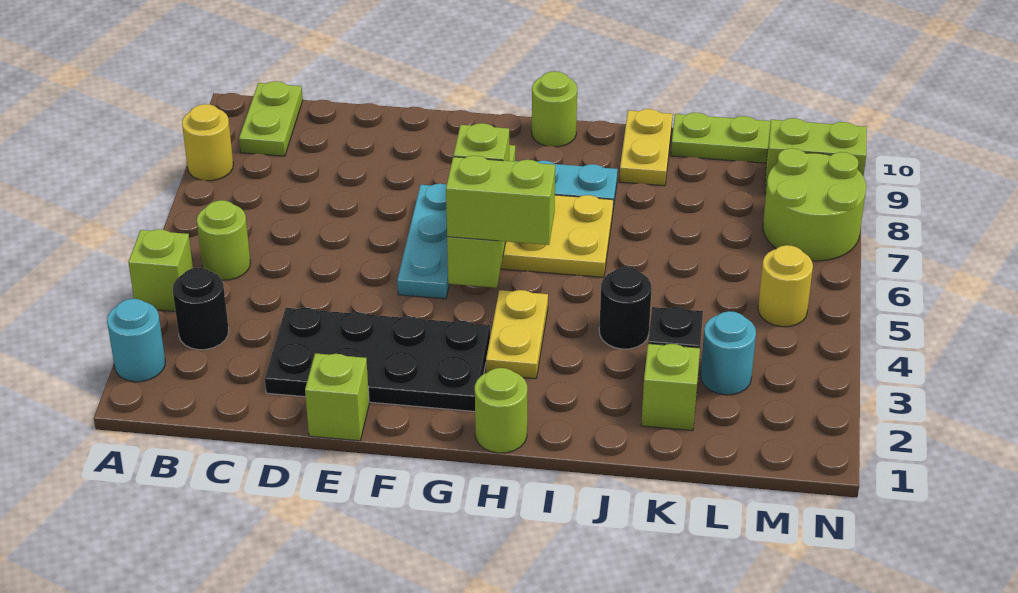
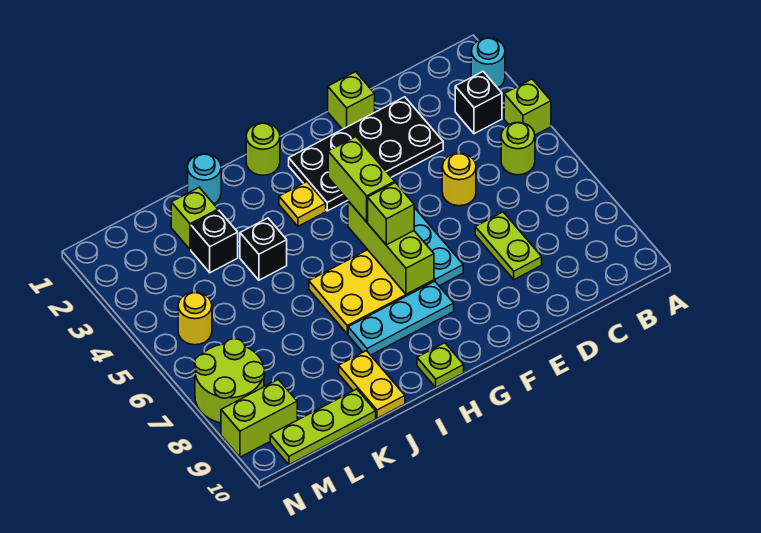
yellow 1x1 round brick [182,104,233,181] -> yellow 1x1 round brick moved to [442,153,476,206]
black 1x1 round brick [173,268,229,350] -> black 1x1 brick [455,72,502,134]
lime 1x2 plate [239,81,303,156] -> lime 1x2 plate moved to [475,212,542,280]
lime 1x2 brick [446,156,555,245] -> lime 1x2 brick turned to [328,137,395,222]
yellow 1x2 plate [486,290,548,379] -> yellow 1x1 plate [279,182,326,226]
lime 1x1 round brick [532,71,577,147] -> lime 1x1 plate [417,343,464,387]
black 1x1 round brick [599,267,652,349] -> black 1x1 brick [240,218,287,280]
cyan 1x1 round brick [701,311,756,395] -> cyan 1x1 round brick moved to [188,154,221,204]

